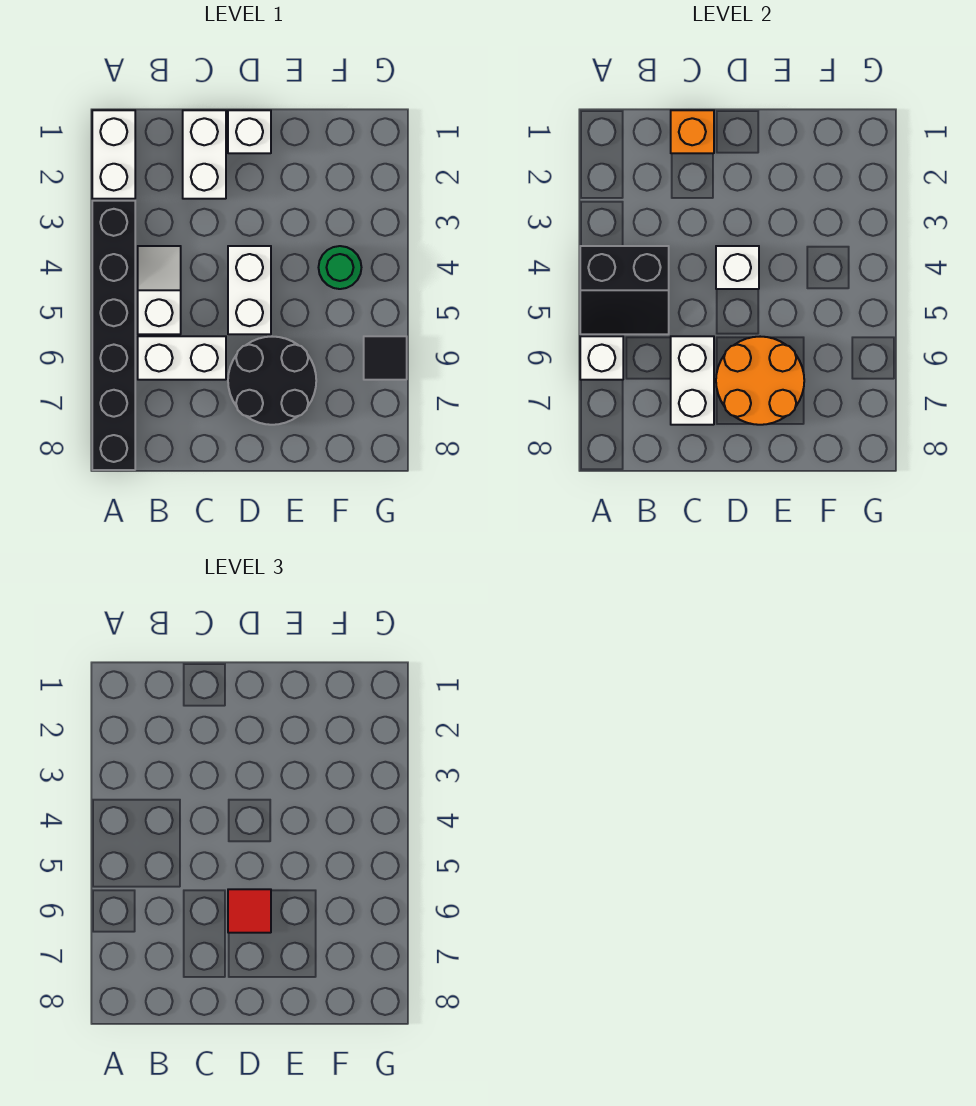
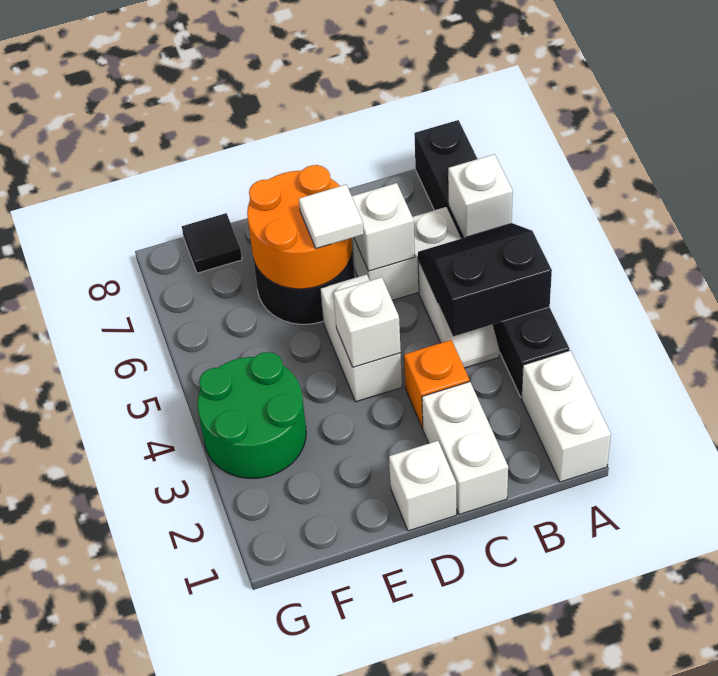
orange 1x1 brick [671,110,714,153] -> orange 1x1 brick moved to [404,340,469,428]
white 1x2 brick [671,336,714,425] -> white 1x1 brick [352,183,415,271]
red 1x1 tile [228,889,271,933] -> white 1x1 tile [299,185,364,249]
green 1x1 round brick [319,246,361,289] -> green 2x2 round brick [197,352,306,479]
black 1x1 tile [364,336,407,380] -> black 1x1 tile moved to [182,213,242,273]

